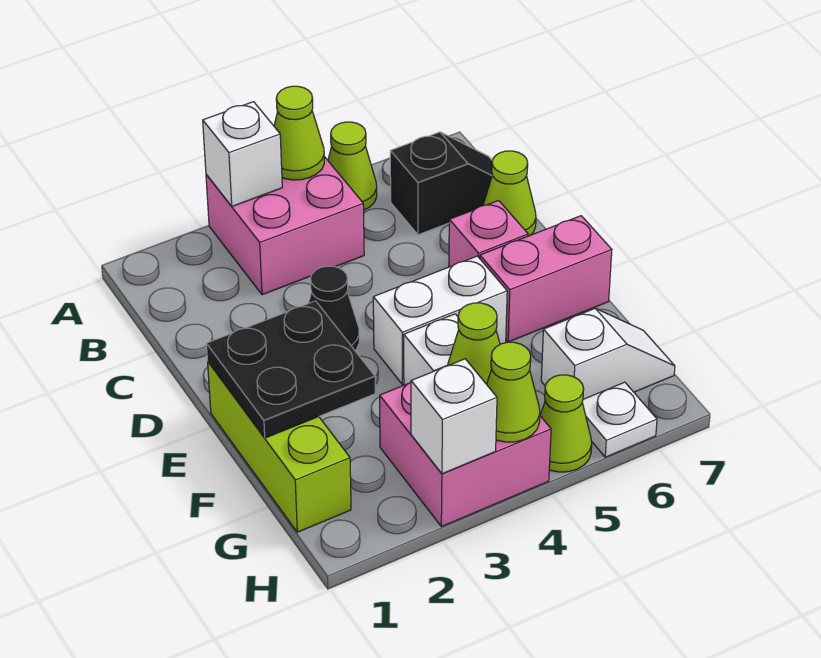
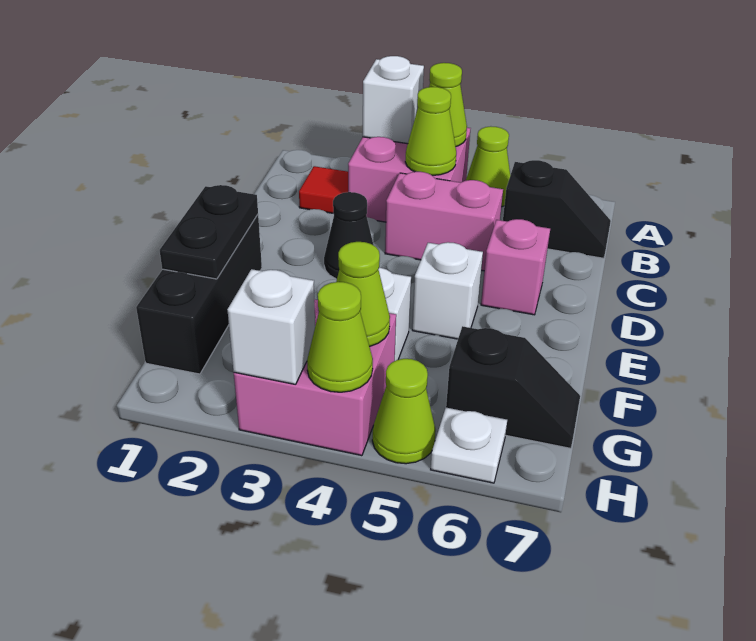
none -> red 1x1 tile [299,166,348,213]
lime 1x1 cone [483,151,536,236] -> lime 1x1 cone moved to [405,87,456,175]
lime 1x3 brick [208,362,351,532] -> black 1x3 brick [136,215,262,374]
black 2x2 plate [206,301,375,438] -> black 1x2 plate [160,185,258,279]
white 1x2 brick [373,256,507,385] -> white 1x1 brick [412,242,483,339]
pink 1x2 brick [480,216,612,342] -> pink 1x2 brick moved to [385,172,503,271]
white 1x2 slope [541,308,675,399] -> black 1x2 slope [446,326,580,448]

